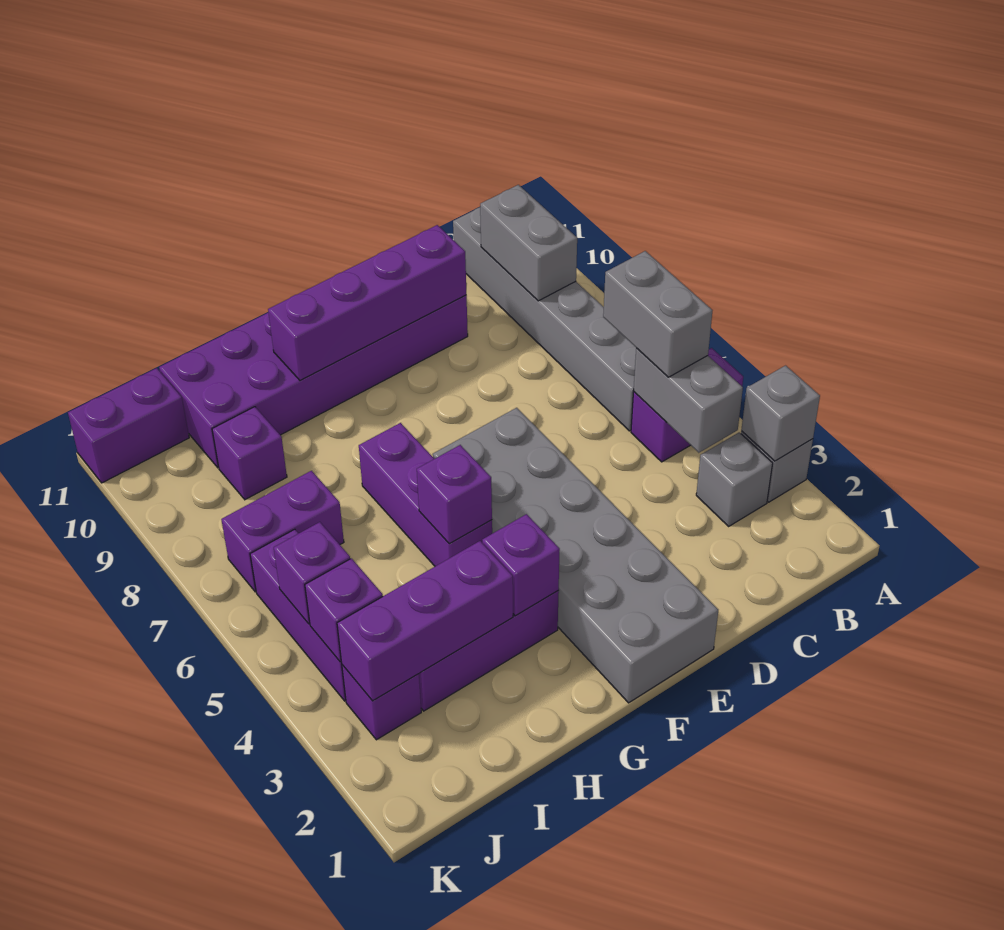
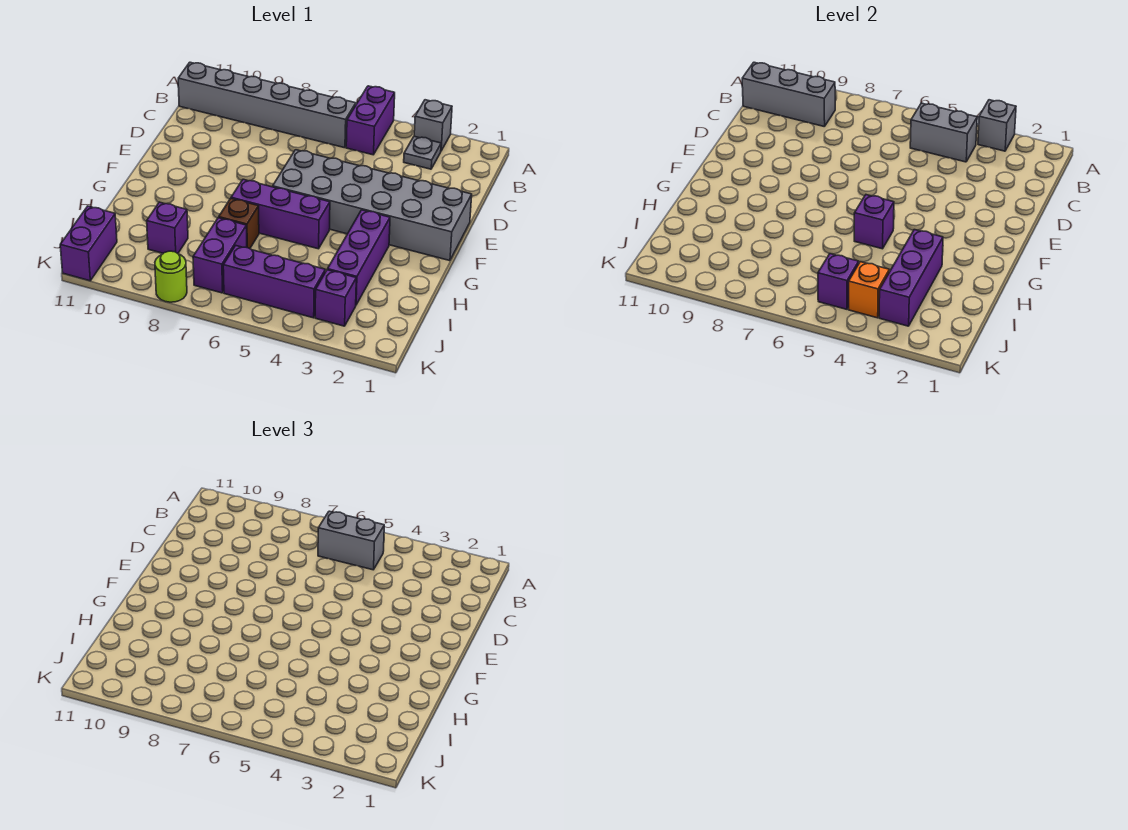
grey 1x1 brick [696,432,773,526] -> grey 1x1 plate [404,136,441,169]
grey 1x2 brick [480,185,577,301] -> grey 1x3 brick [742,62,835,127]
purple 2x6 brick [159,295,468,468] -> none
purple 1x4 brick [268,225,466,381] -> none
purple 1x1 brick [482,514,560,616] -> none
none -> brown 1x1 brick [219,199,259,249]
purple 1x1 brick [305,558,383,662] -> orange 1x1 brick [849,262,889,318]
none -> lime 1x1 round brick [155,251,187,302]

